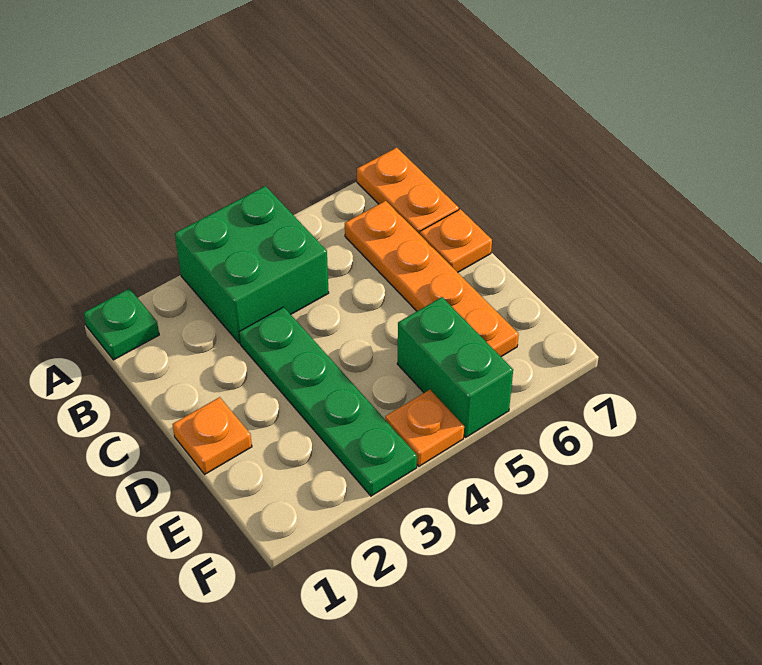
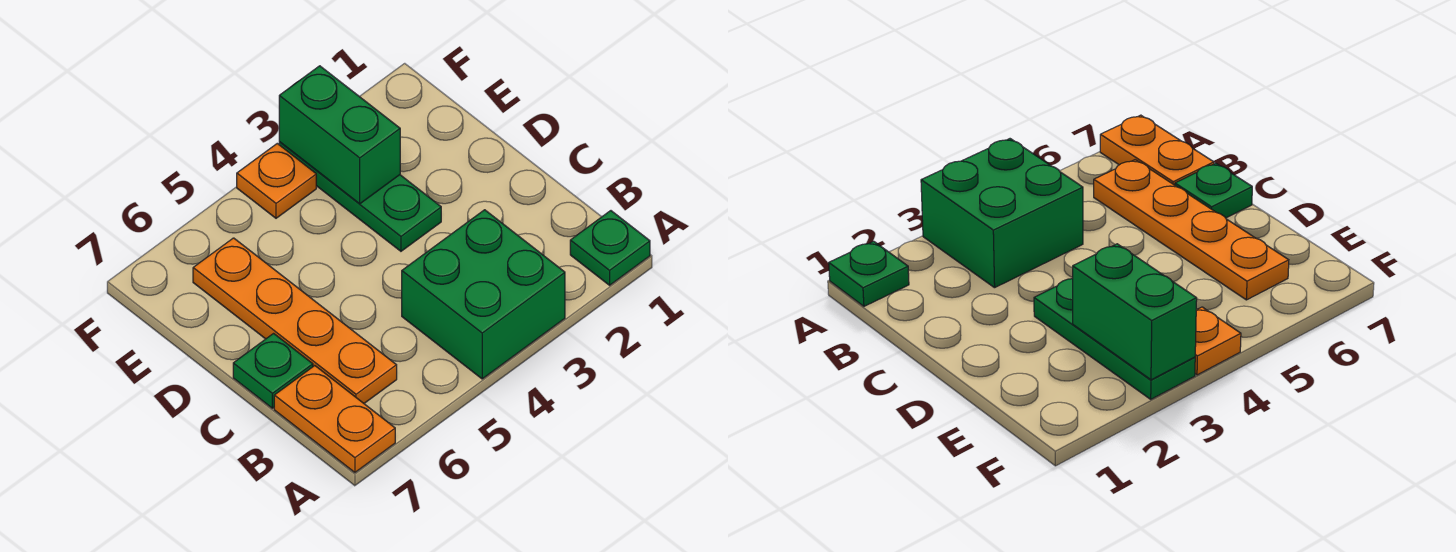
green 1x4 plate [239,307,417,496] -> green 1x3 plate [279,142,441,251]
orange 1x1 plate [420,209,492,272] -> green 1x1 plate [233,333,313,408]
orange 1x1 plate [172,397,252,474] -> none
green 1x2 brick [397,297,513,437] -> green 1x2 brick moved to [279,66,400,204]

